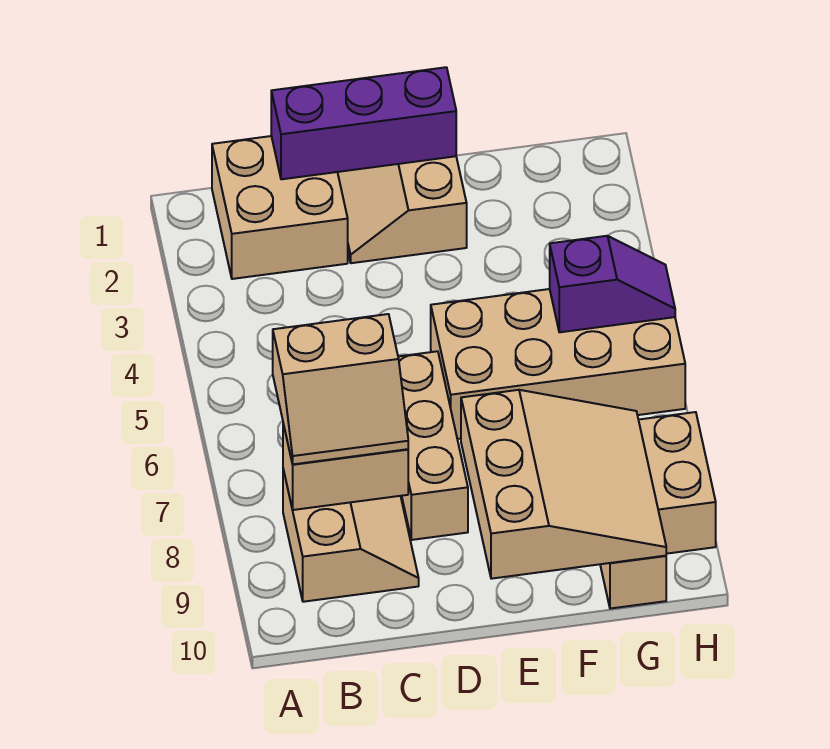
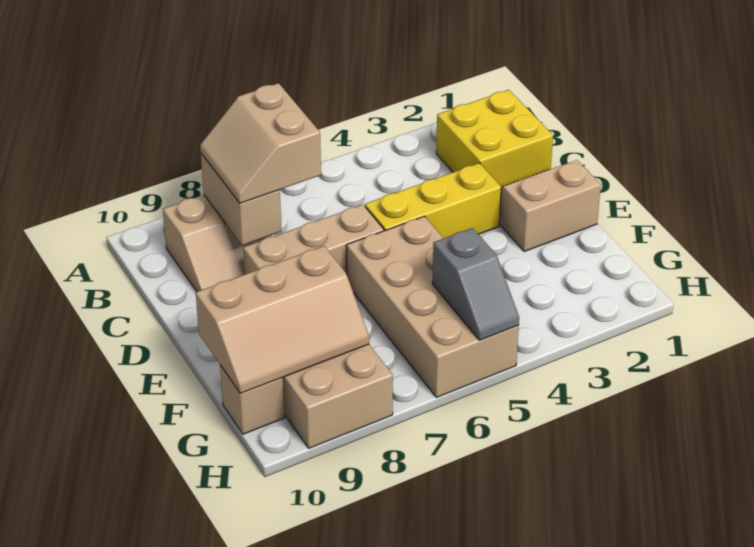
tan 2x2 brick [212,136,348,279] -> yellow 2x2 brick [436,90,553,187]
purple 1x3 brick [271,67,456,179] -> none
none -> yellow 1x3 brick [365,163,501,238]
tan 3x3 slope [461,390,666,579] -> tan 2x3 slope [196,246,369,393]
purple 1x2 slope [550,236,675,332] -> grey 1x2 slope [432,228,519,340]

